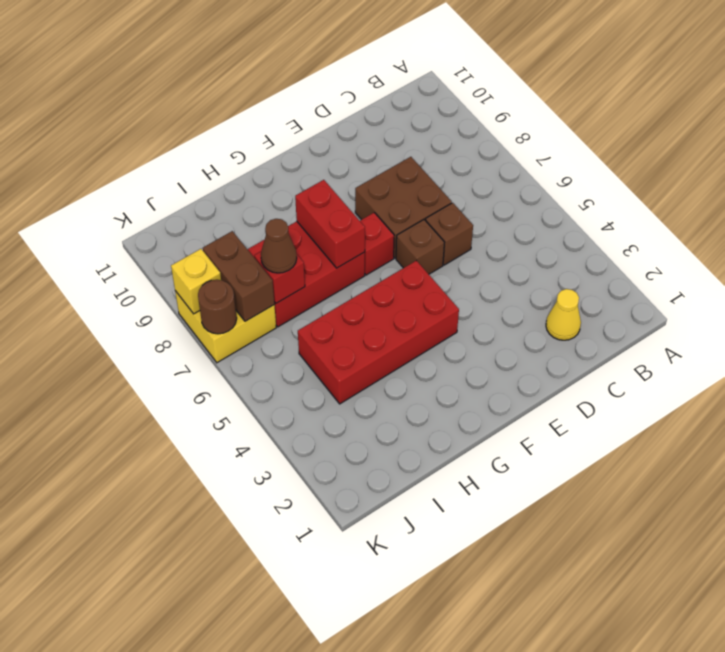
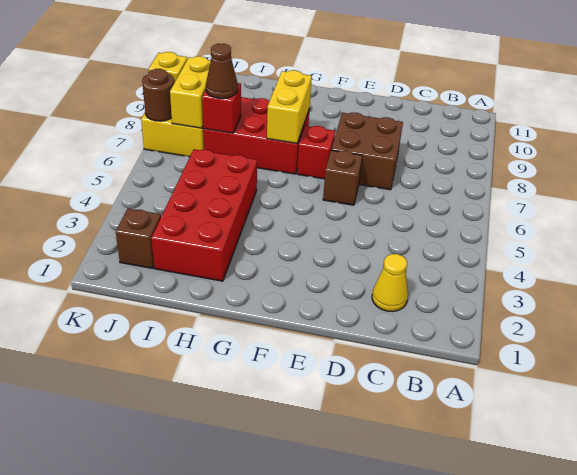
brown 1x1 brick [425,203,473,265] -> brown 1x1 brick moved to [116,209,161,268]
red 2x4 brick [298,260,459,404] -> red 2x4 brick turned to [151,149,257,281]
red 1x2 brick [295,180,365,268] -> yellow 1x2 brick [267,70,312,143]
brown 1x2 brick [203,231,274,321] -> yellow 1x2 brick [170,56,211,128]

